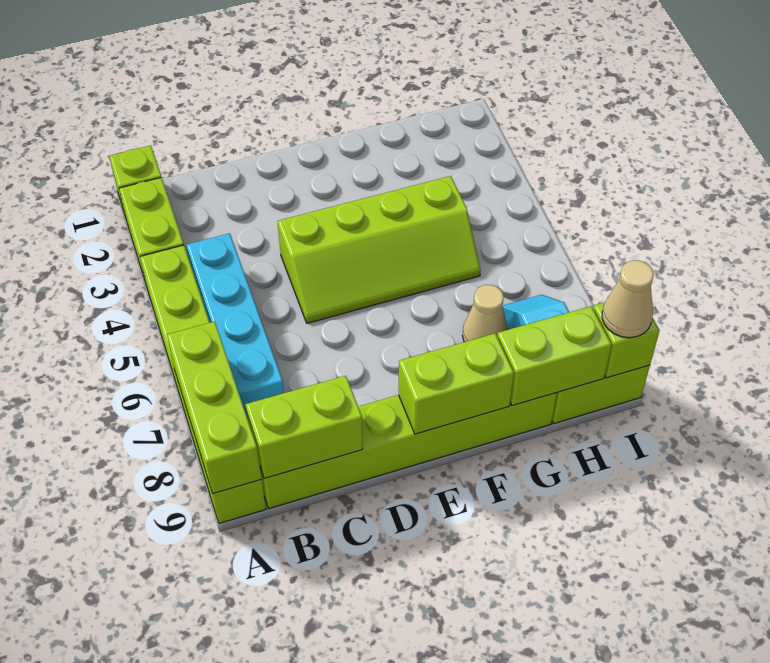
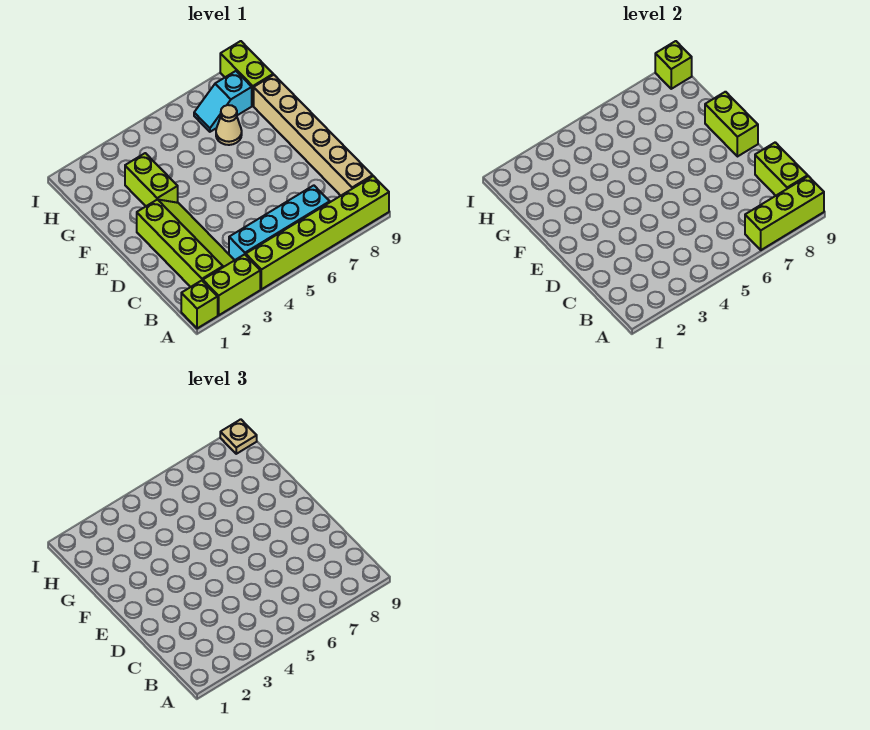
lime 1x6 brick [260,393,557,509] -> tan 1x6 brick [254,75,373,196]
lime 2x4 slope [278,176,481,323] -> lime 2x4 slope moved to [137,199,234,287]
lime 1x2 brick [497,306,612,406] -> lime 1x2 brick moved to [125,153,178,206]
tan 1x1 cone [602,260,654,338] -> tan 1x1 plate [220,419,257,454]

